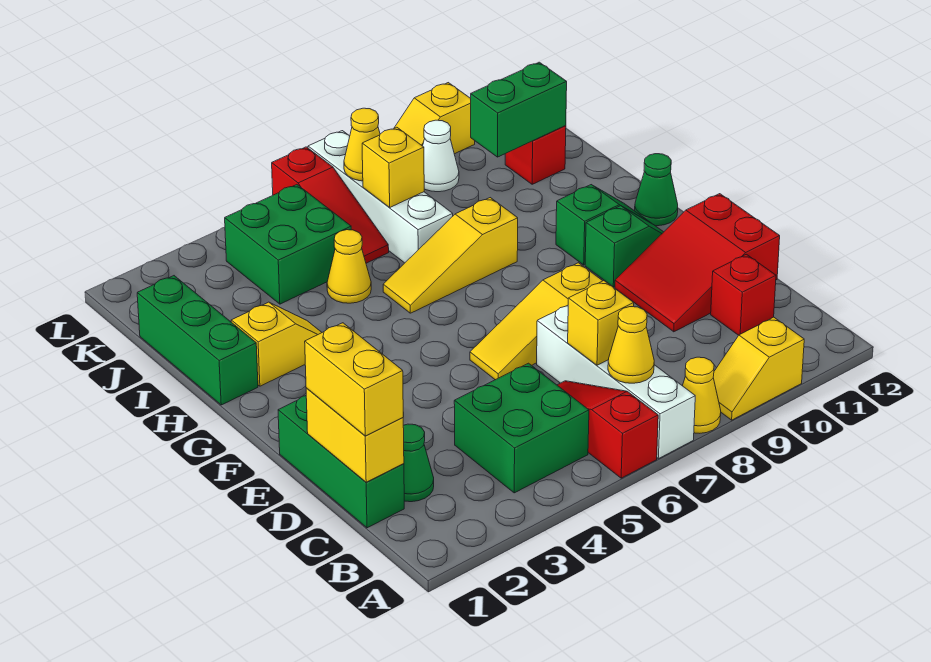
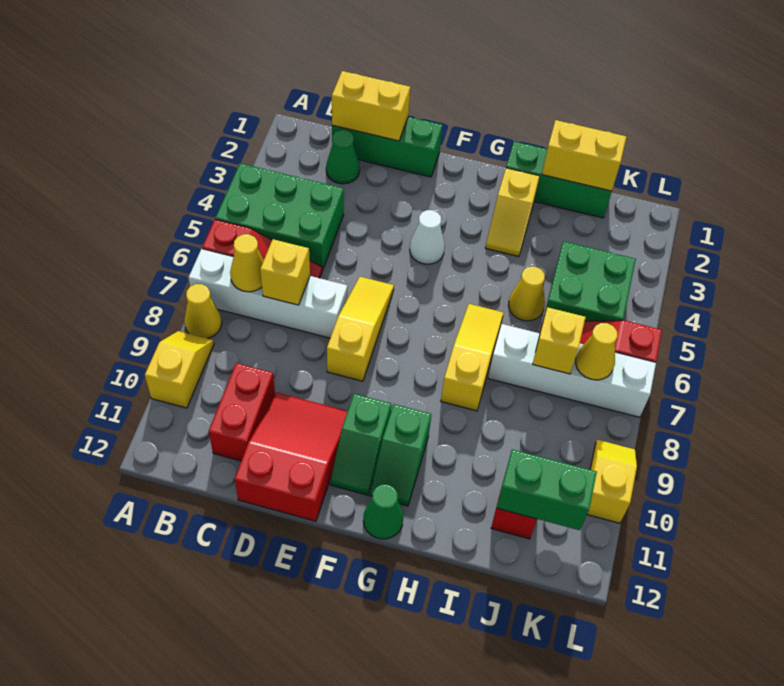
green 2x2 brick [454,363,589,493] -> green 2x3 brick [215,163,344,270]
yellow 1x2 brick [305,323,403,436] -> yellow 1x2 brick moved to [542,120,626,191]
red 1x1 brick [711,254,776,335] -> red 1x2 brick [209,363,275,461]
green 1x2 brick [471,62,567,157] -> green 1x2 brick turned to [497,449,597,530]
white 1x1 cone [423,120,459,192] -> white 1x1 cone moved to [410,210,445,264]

